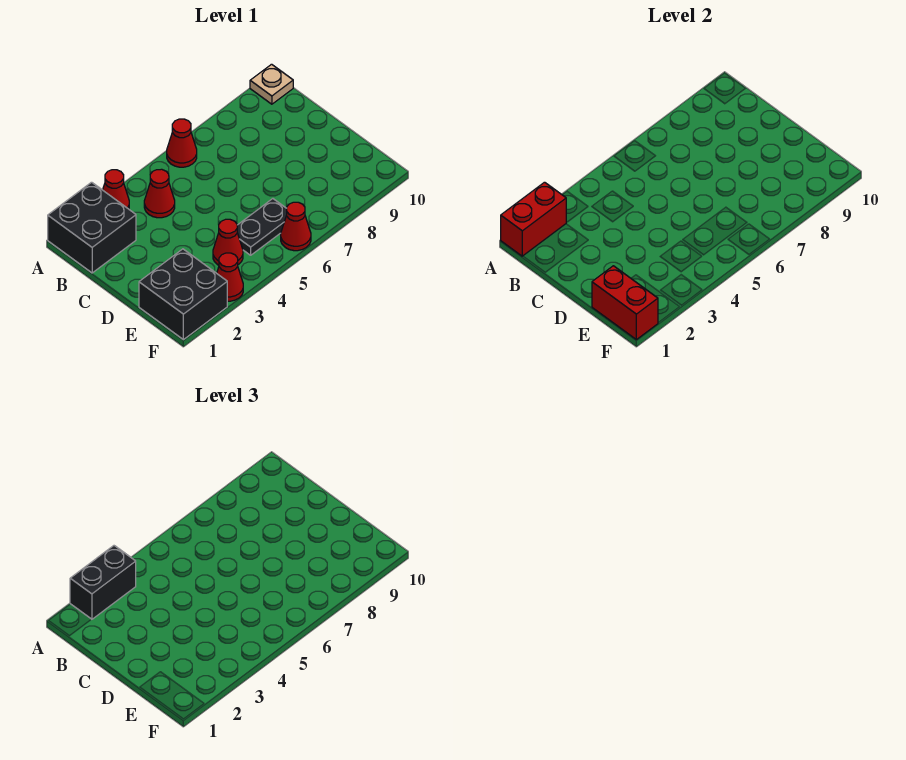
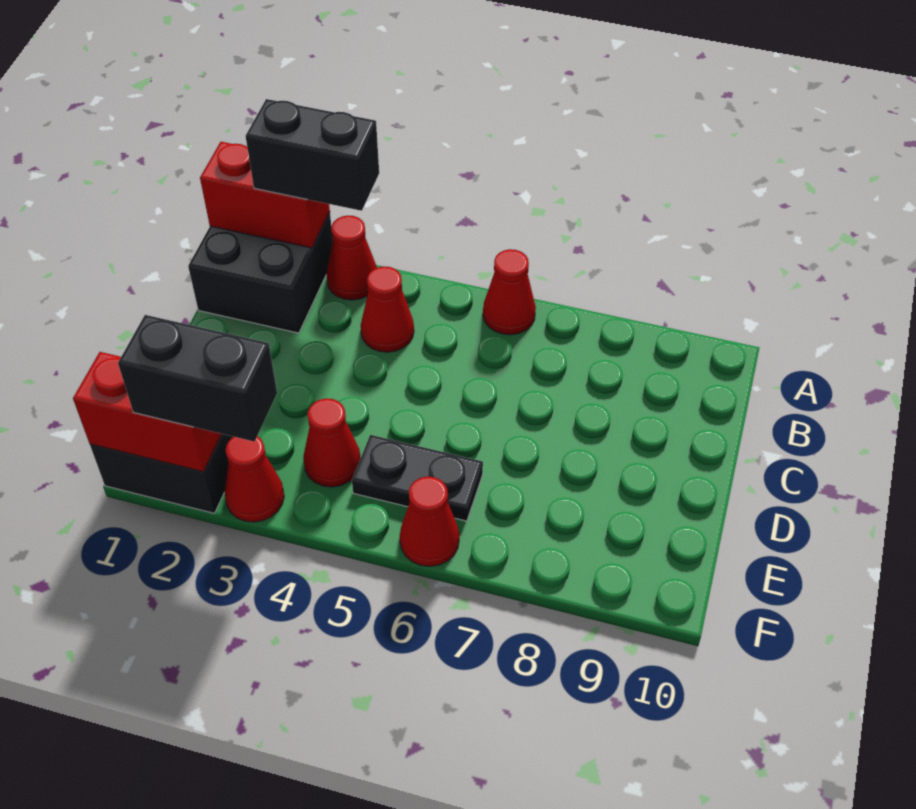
tan 1x1 plate [250,64,293,104] -> none
red 1x2 brick [592,266,658,340] -> red 1x2 brick turned to [73,352,222,472]
none -> black 1x2 brick [118,315,277,442]

